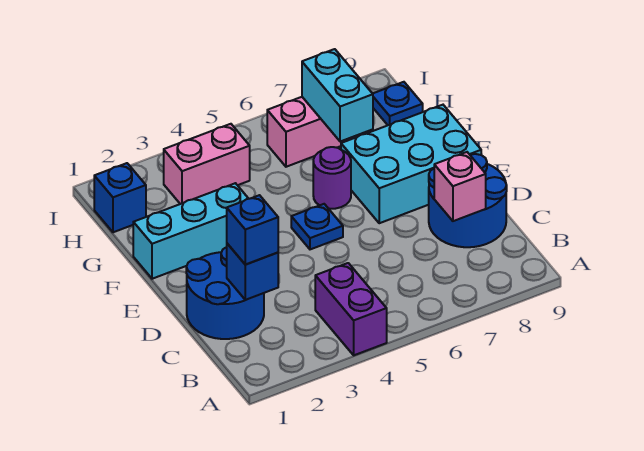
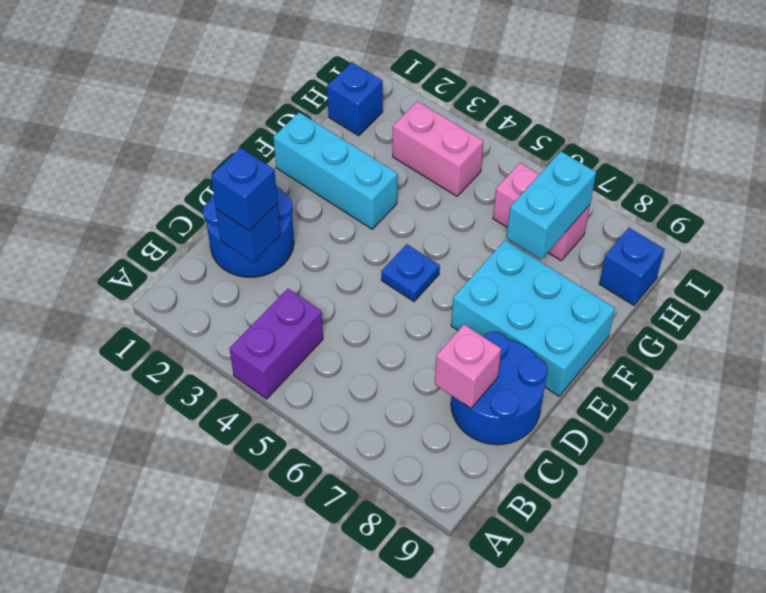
purple 1x1 round brick [313,147,351,209] -> none
blue 1x1 plate [373,82,423,125] -> blue 1x1 brick [599,228,664,305]

